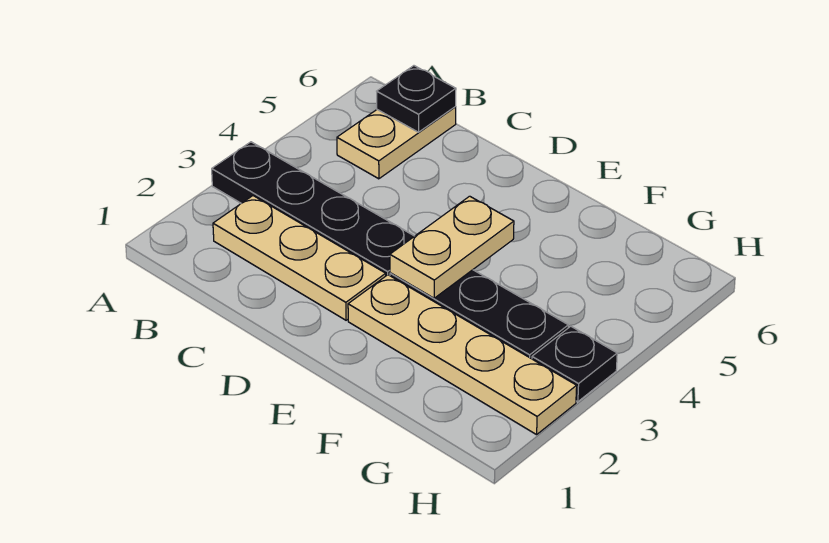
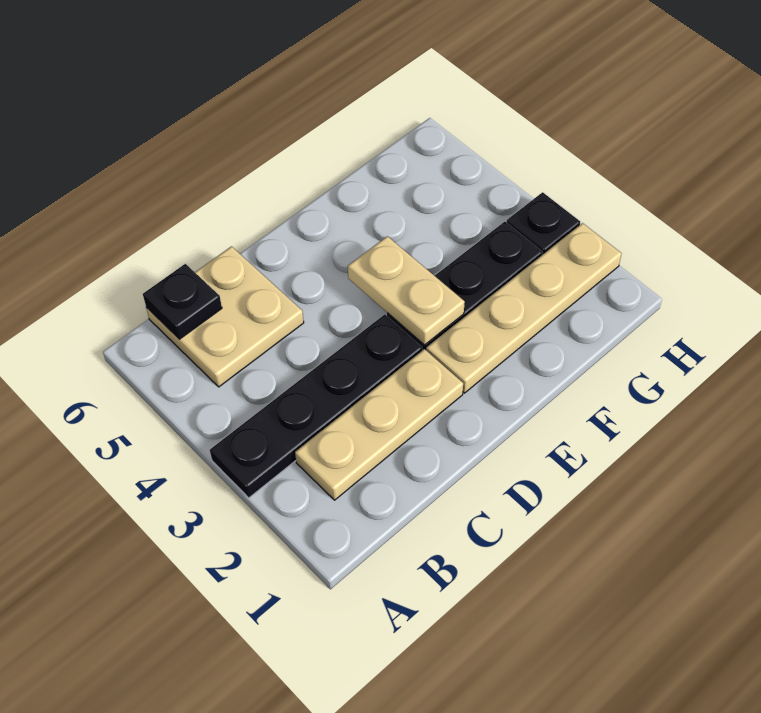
tan 1x2 plate [337,107,456,179] -> tan 2x2 plate [146,246,304,387]

